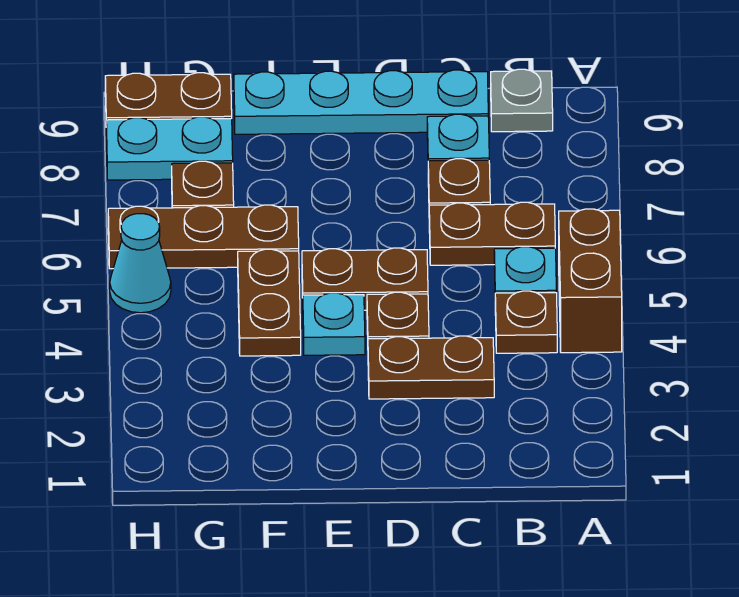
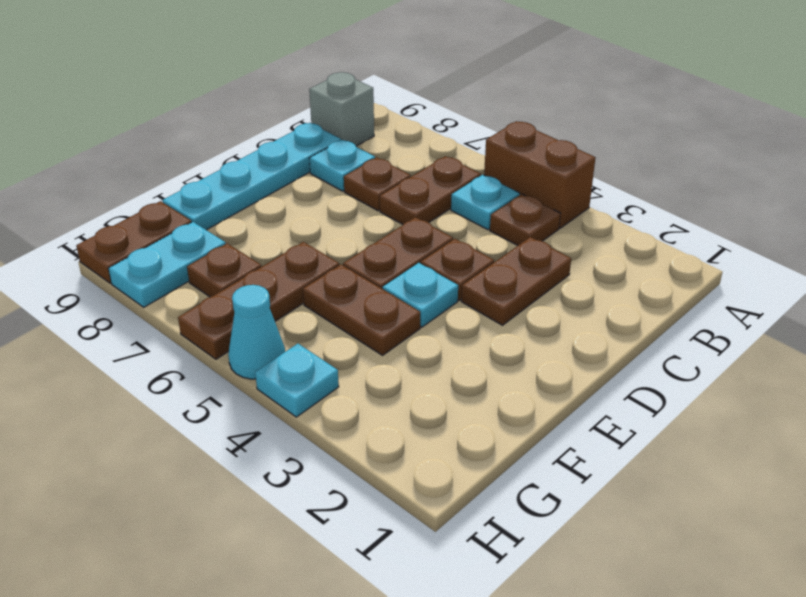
grey 1x1 plate [491,69,553,132] -> grey 1x1 brick [309,72,374,146]
none -> cyan 1x1 plate [255,344,339,417]

